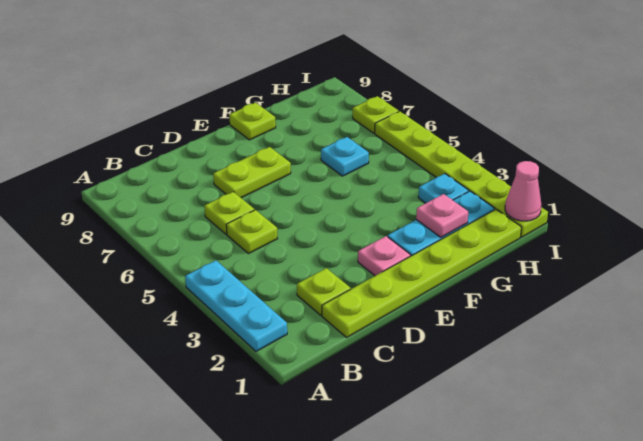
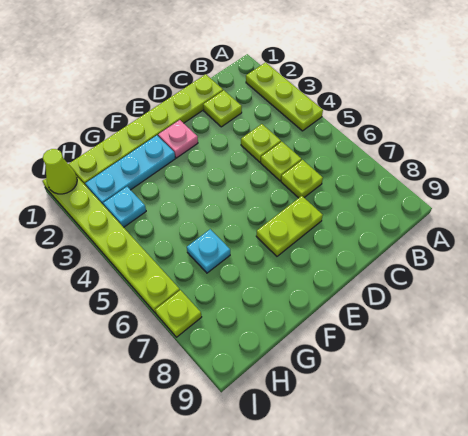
cyan 1x3 plate [185,260,287,351] -> lime 1x3 plate [246,62,323,131]
lime 1x1 plate [229,103,276,140] -> lime 1x1 plate moved to [241,124,281,162]
pink 1x1 plate [416,194,468,237] -> none
pink 1x1 cone [505,161,541,221] -> lime 1x1 cone [43,149,77,194]

